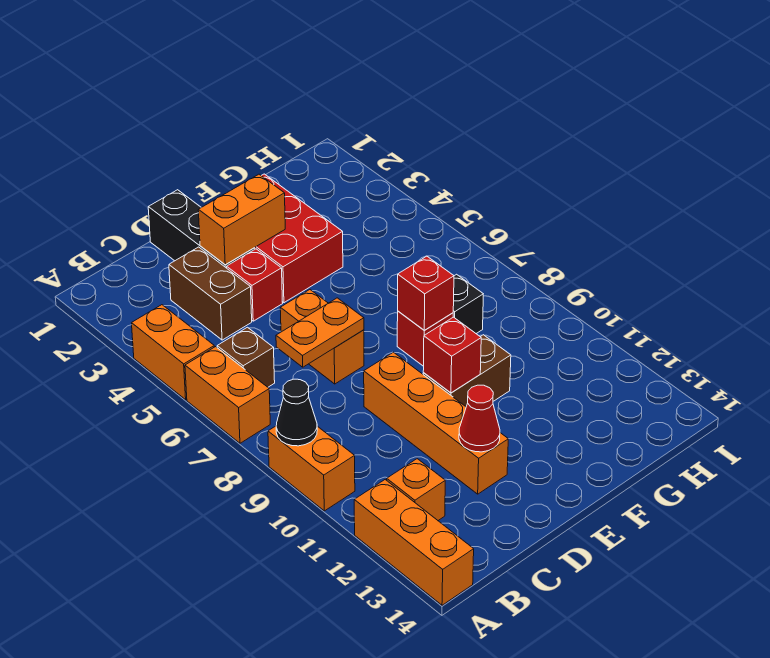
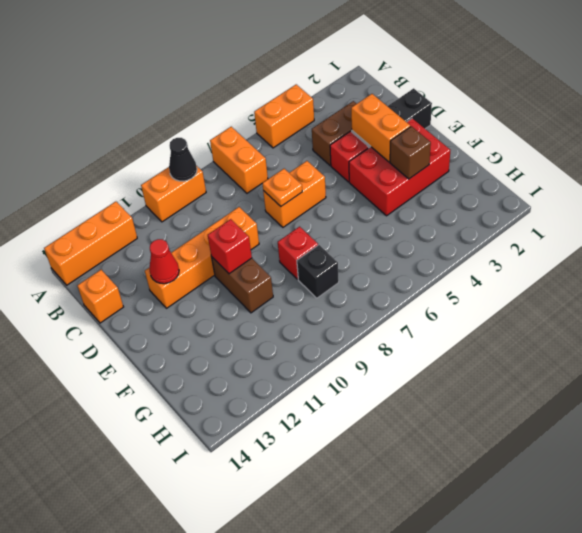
orange 1x2 brick [185,347,270,443] -> orange 1x2 brick turned to [210,127,268,193]
brown 1x1 brick [217,327,275,387] -> brown 1x1 brick moved to [390,126,431,179]
orange 1x1 brick [387,459,445,520] -> orange 1x1 brick moved to [77,270,123,323]
orange 1x2 plate [276,298,364,367] -> orange 1x1 plate [262,169,302,206]
red 1x1 brick [398,256,454,330] -> none

